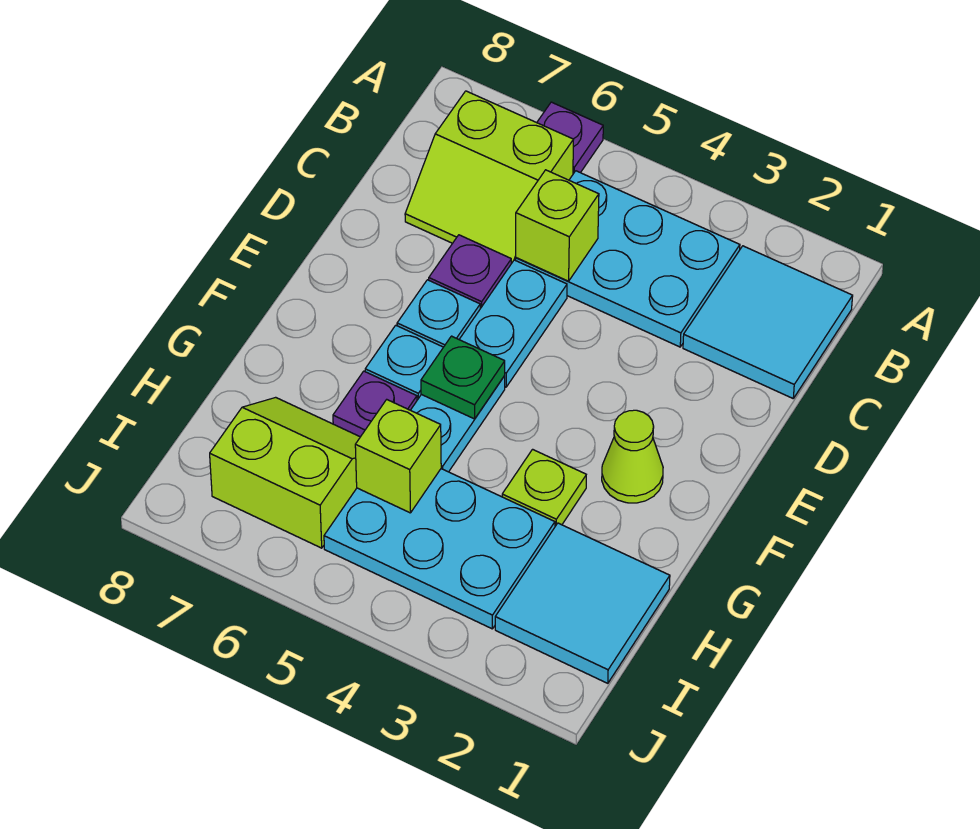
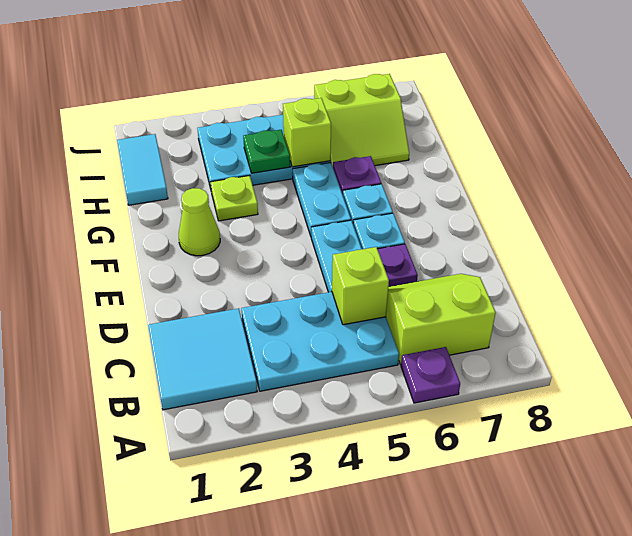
green 1x1 plate [421,336,505,419] -> green 1x1 plate moved to [243,130,290,173]
cyan 2x2 tile [495,523,670,683] -> cyan 1x2 tile [117,134,168,205]

